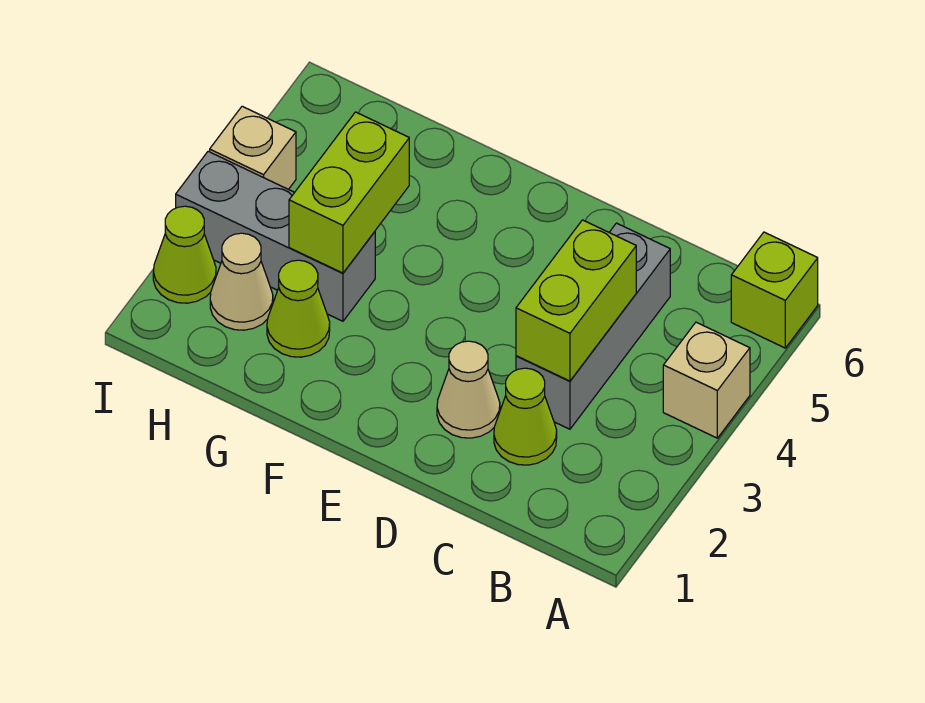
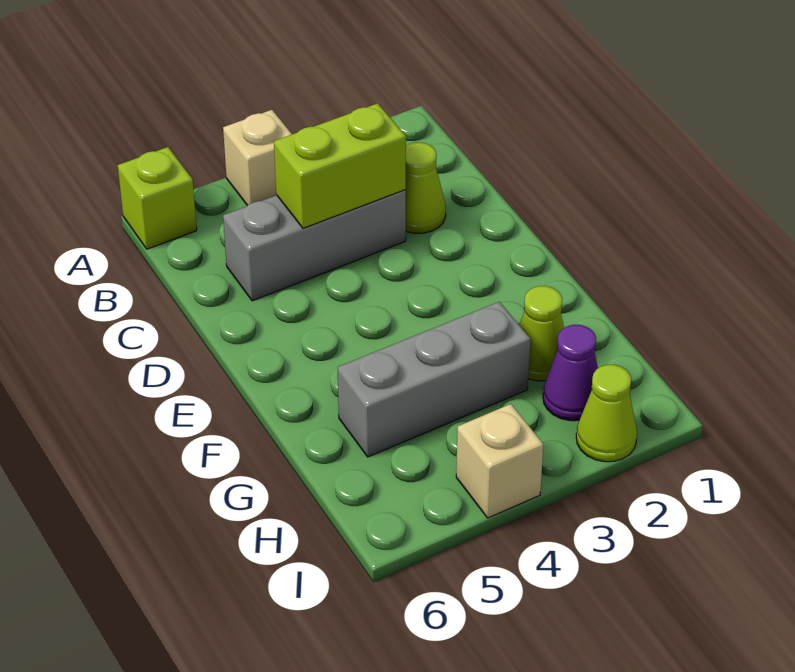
tan 1x1 cone [437,341,500,438] -> none
grey 1x3 brick [176,151,375,321] -> grey 1x3 brick turned to [338,302,531,457]
lime 1x2 brick [289,112,409,273] -> none
tan 1x1 cone [210,233,273,330] -> purple 1x1 cone [543,325,598,421]

